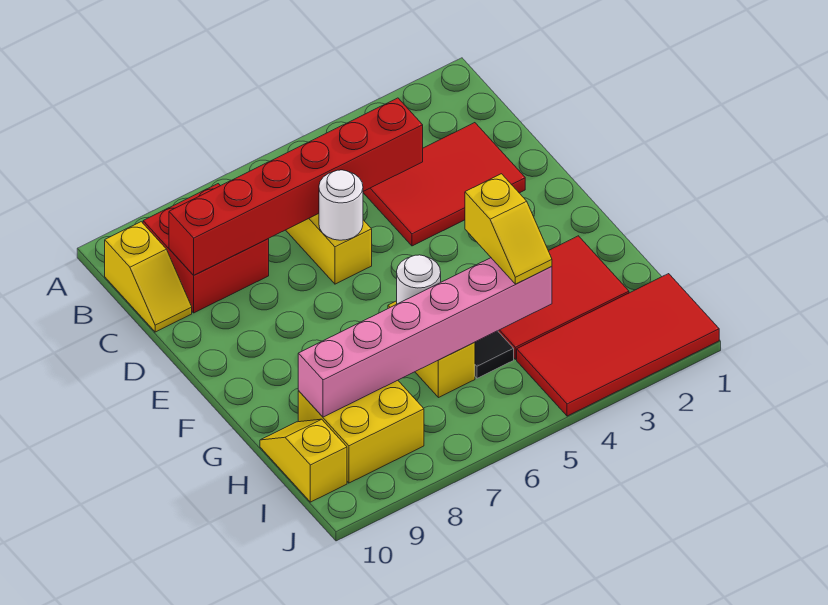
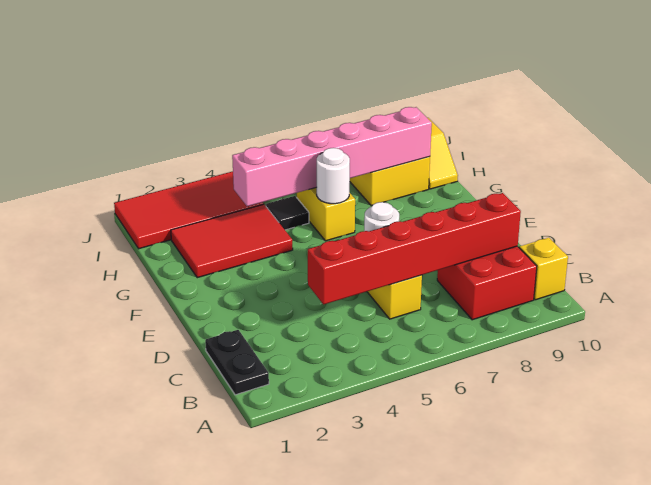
none -> black 1x2 plate [205,330,269,395]
red 2x3 tile [363,123,525,246] -> none
yellow 1x2 slope [465,174,552,284] -> none

